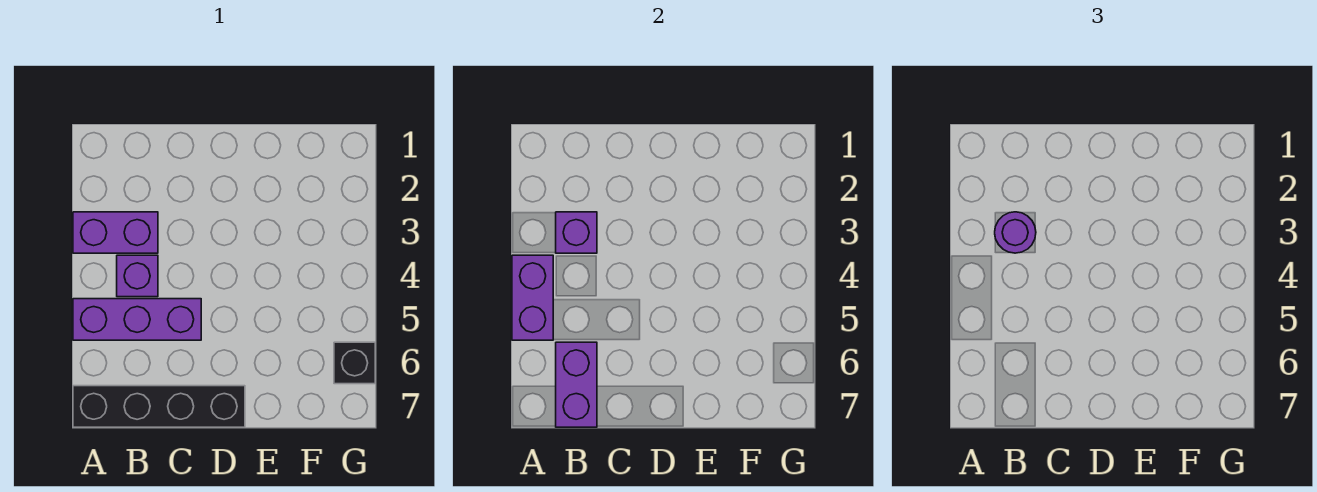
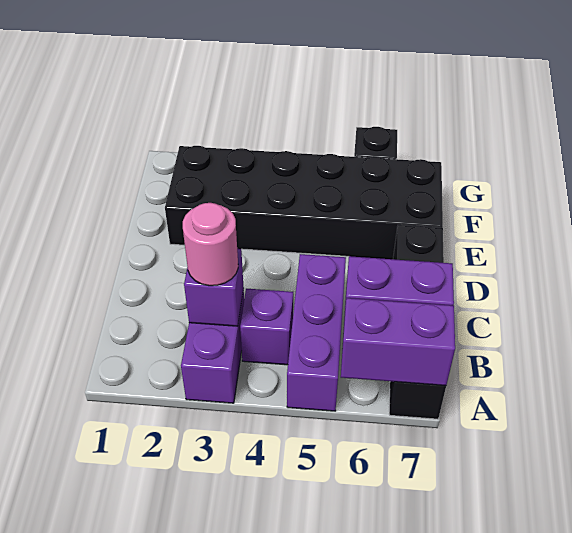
purple 1x2 brick [512,255,553,340] -> purple 1x2 brick moved to [341,298,455,386]
purple 1x1 round brick [995,212,1036,253] -> pink 1x1 round brick [183,203,238,286]
none -> black 2x6 brick [165,146,443,259]

